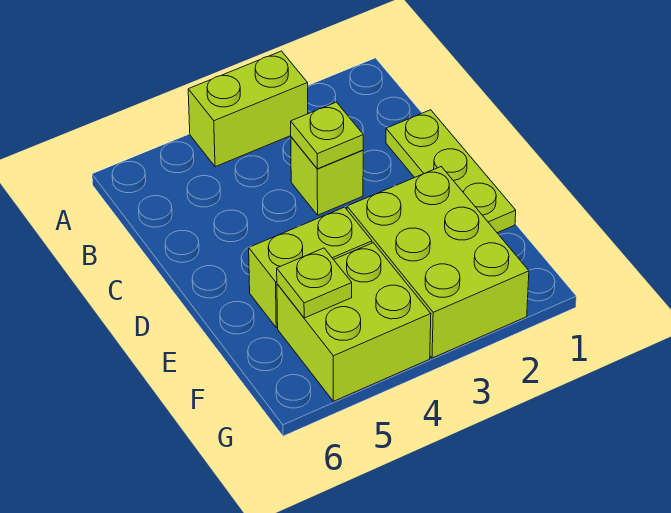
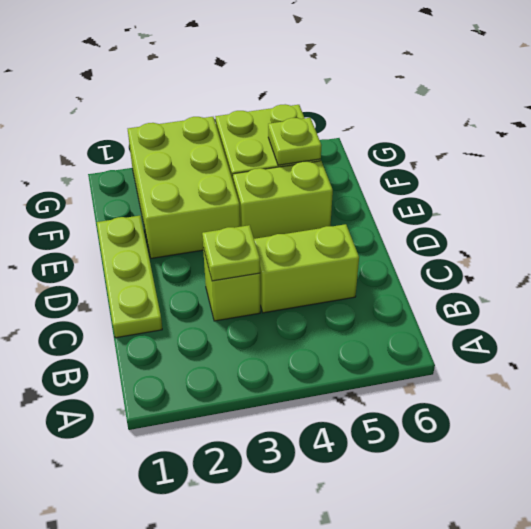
lime 1x2 brick [188,51,308,167] -> lime 1x2 brick moved to [254,224,359,313]

